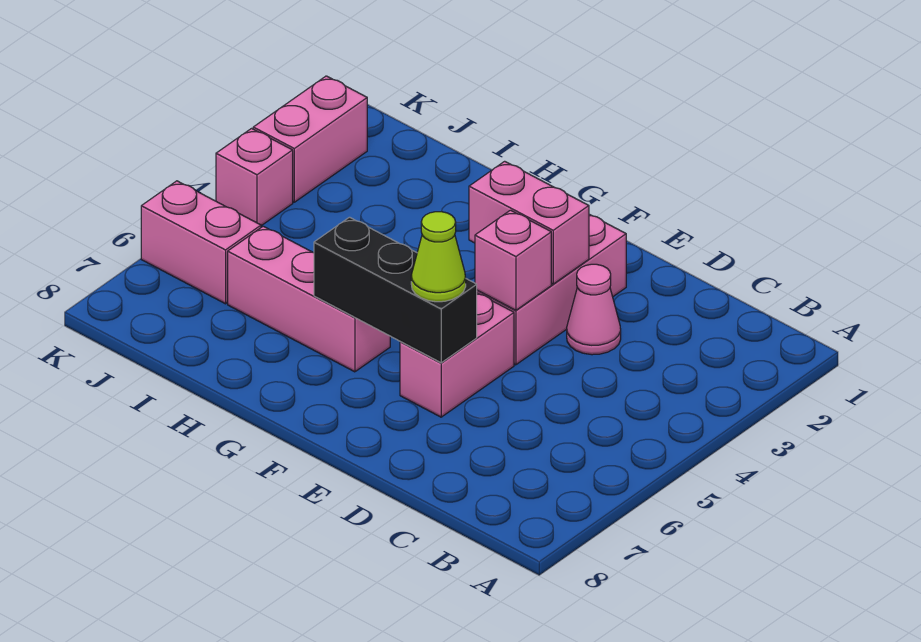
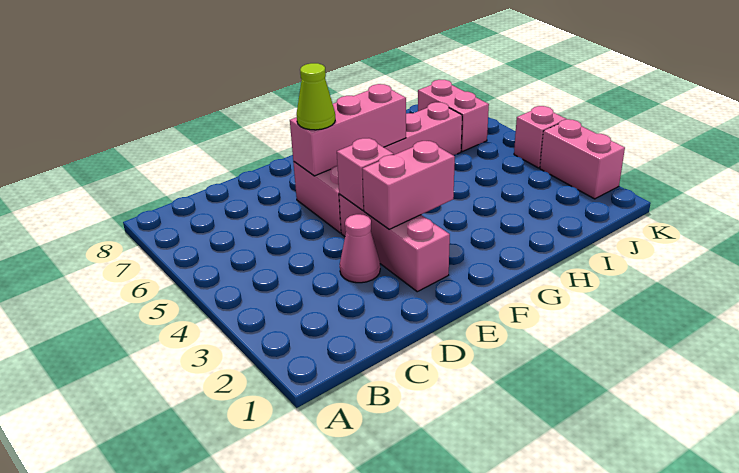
black 1x3 brick [314,217,477,363] -> pink 1x3 brick [290,84,406,176]
pink 1x2 brick [141,181,261,304] -> pink 1x2 brick turned to [418,80,489,152]

